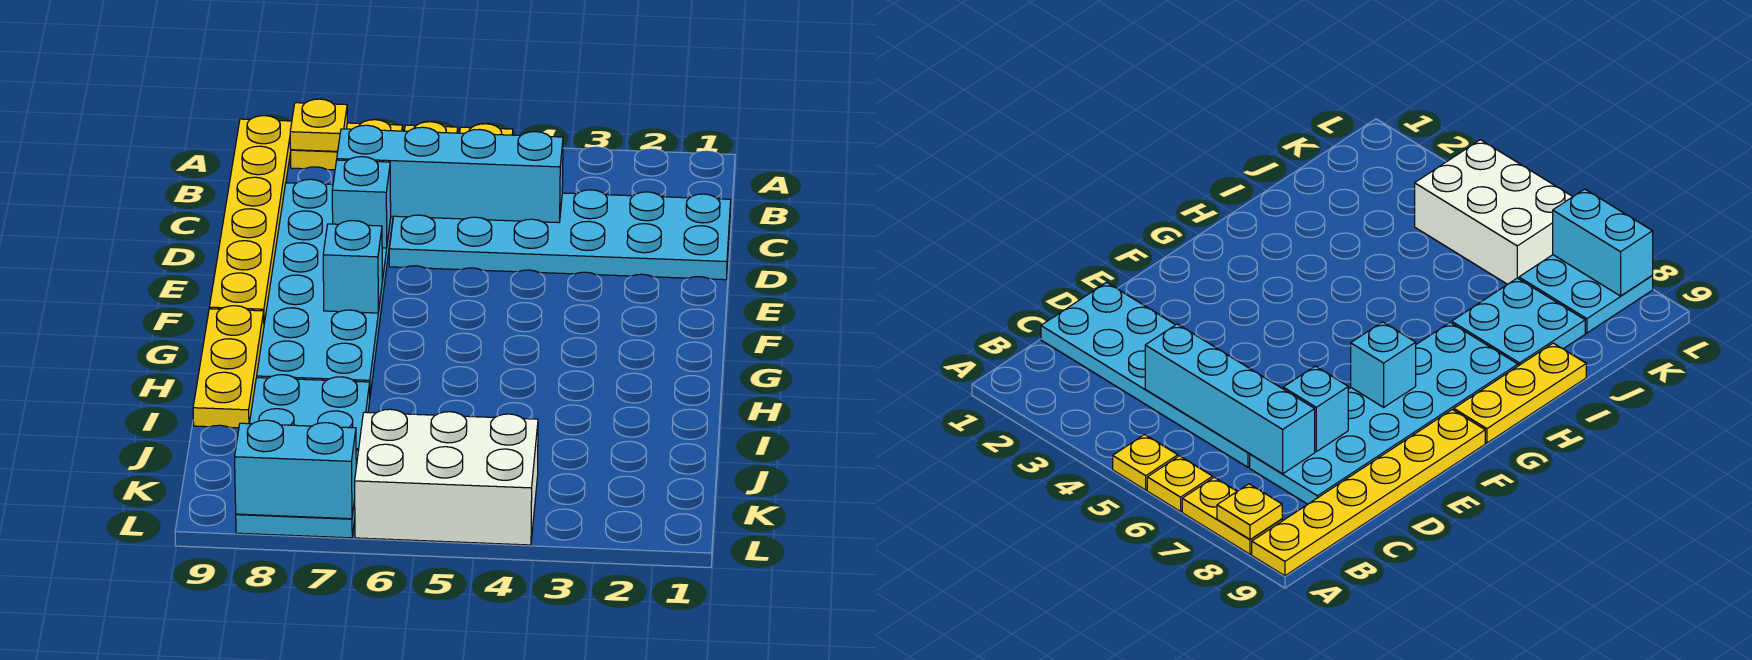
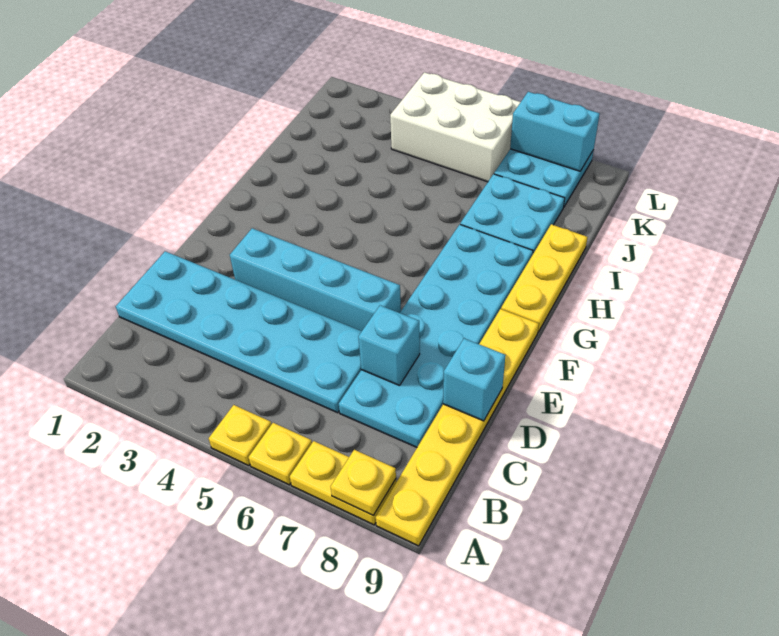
cyan 1x4 brick [337,125,563,223] -> cyan 1x4 brick moved to [230,228,401,331]
cyan 1x1 brick [323,221,382,313] -> cyan 1x1 brick moved to [443,339,506,421]

